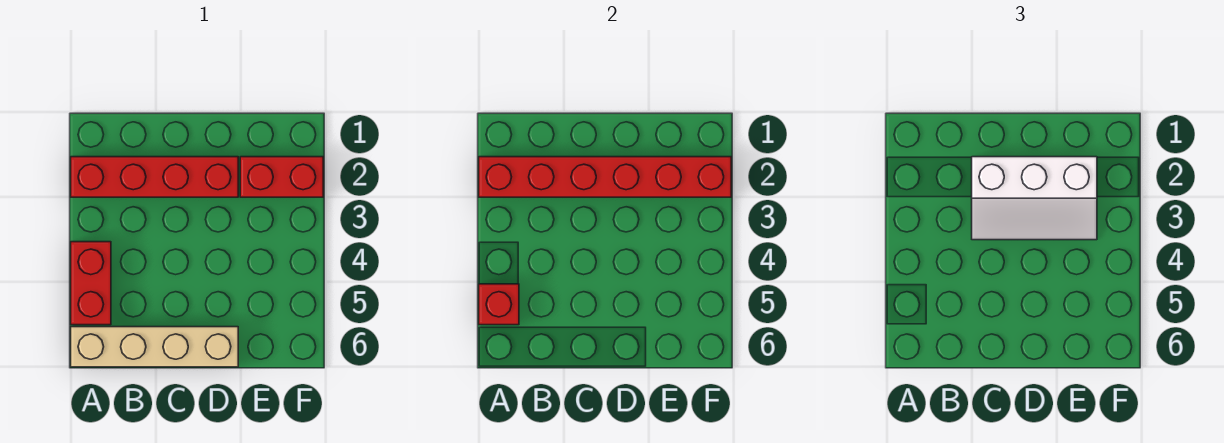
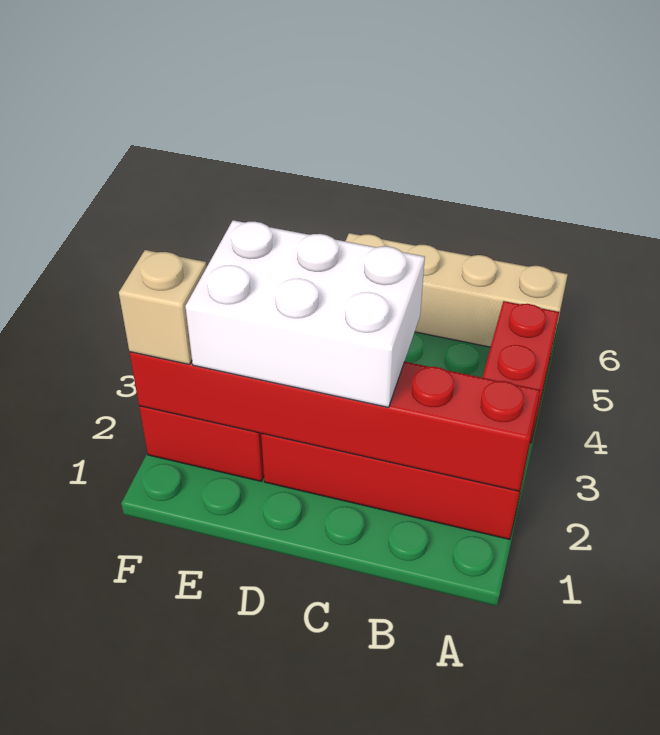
red 1x1 brick [479,284,519,325] -> none
white 2x3 slope [972,157,1097,240] -> white 2x3 brick [185,220,425,407]
none -> tan 1x1 brick [119,250,207,365]

